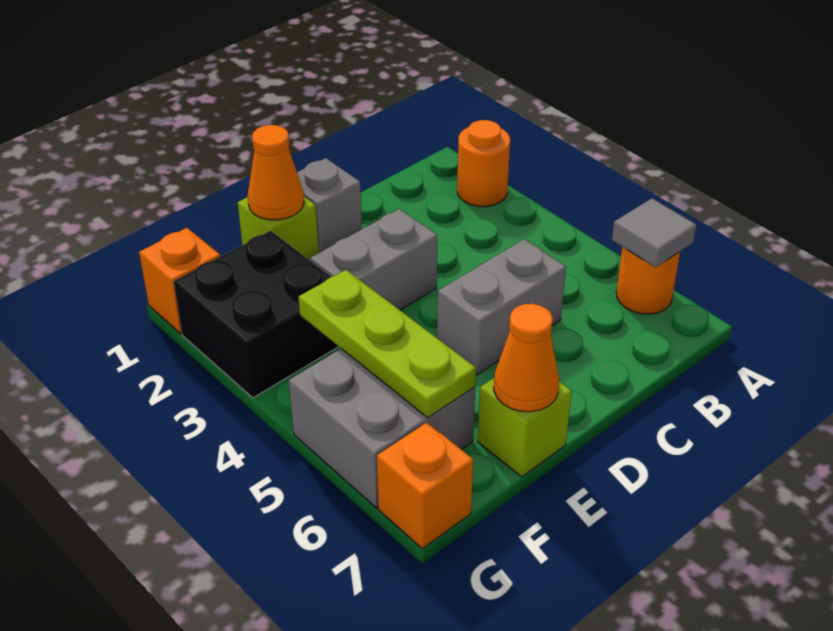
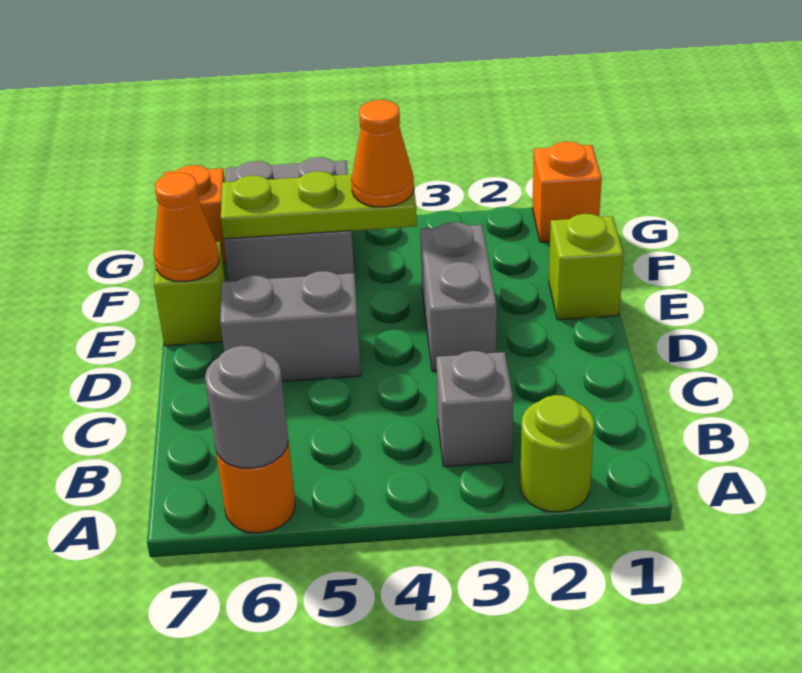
orange 1x1 round brick [457,120,510,207] -> lime 1x1 round brick [520,395,594,512]
grey 1x1 tile [612,198,696,267] -> grey 1x1 round brick [205,346,288,468]
grey 1x2 brick [437,239,566,375] -> grey 1x2 brick turned to [220,271,361,381]
grey 1x1 brick [297,158,362,253] -> grey 1x1 brick moved to [436,351,513,467]
orange 1x1 cone [248,125,304,220] -> orange 1x1 cone moved to [351,100,414,207]
black 2x2 brick [174,231,339,398] -> none

